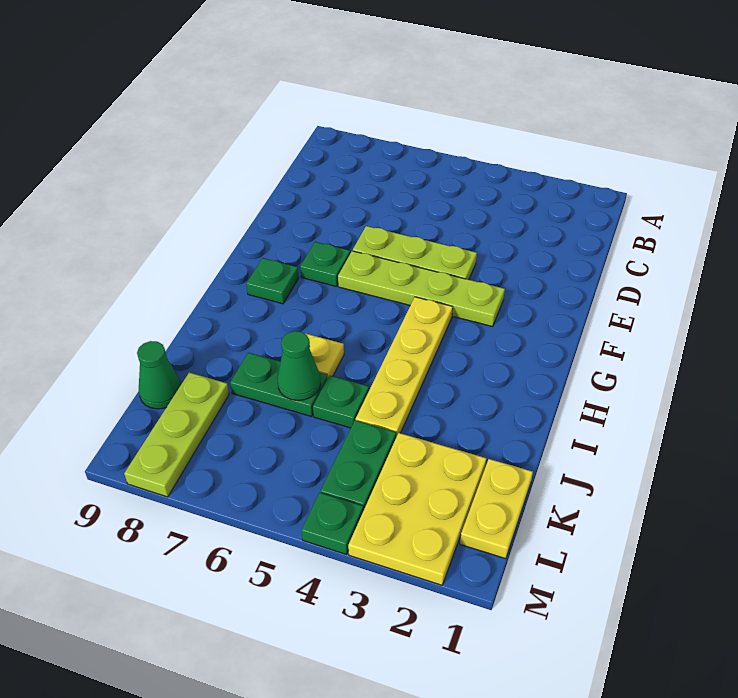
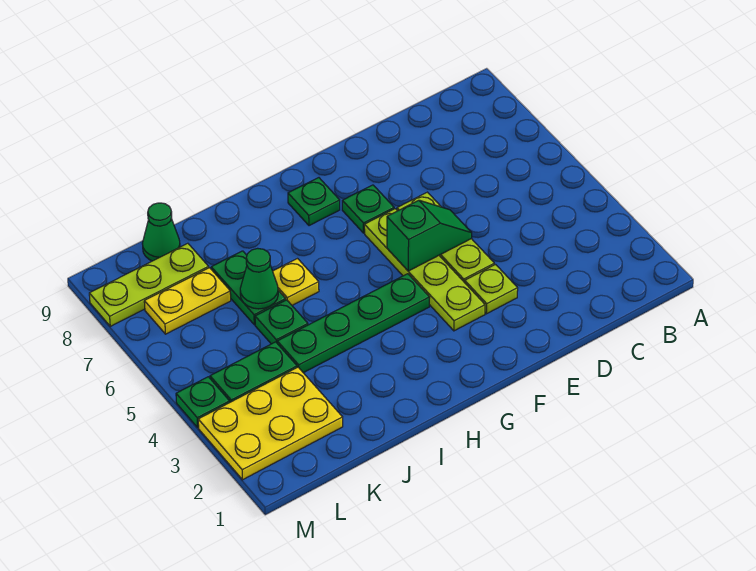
none -> lime 1x1 plate [465,265,518,314]
none -> green 1x2 slope [387,200,472,271]
yellow 1x4 plate [356,297,453,437] -> green 1x4 plate [277,274,430,373]
yellow 1x2 plate [460,459,533,559] -> yellow 1x2 plate moved to [144,268,231,334]

